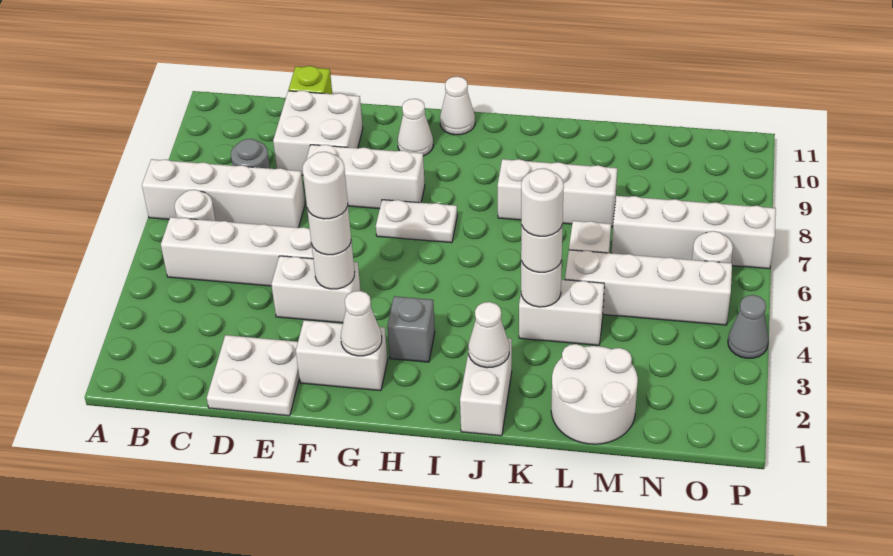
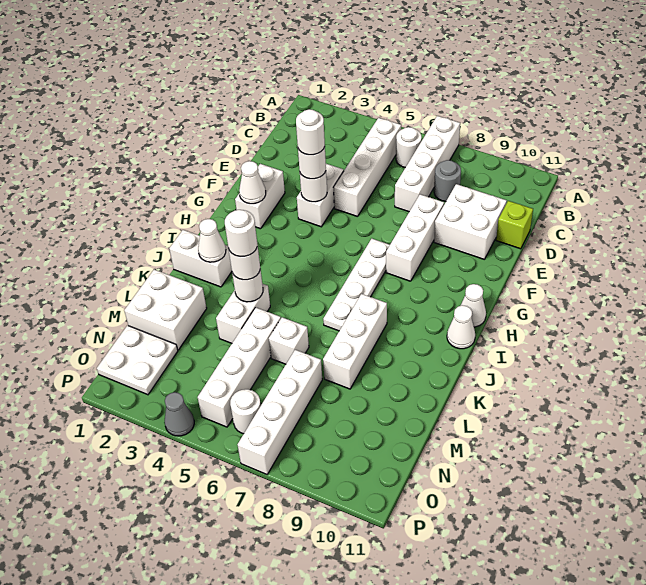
white 2x2 plate [207,335,299,416] -> white 2x2 plate moved to [97,325,178,395]
white 1x2 plate [376,200,457,243] -> white 1x4 plate [323,239,390,331]
white 1x1 cone [398,99,433,156] -> white 1x1 cone moved to [447,305,475,349]
grey 1x1 brick [387,296,435,362] -> none
white 2x2 round brick [551,344,638,444] -> white 2x2 brick [124,270,207,350]

